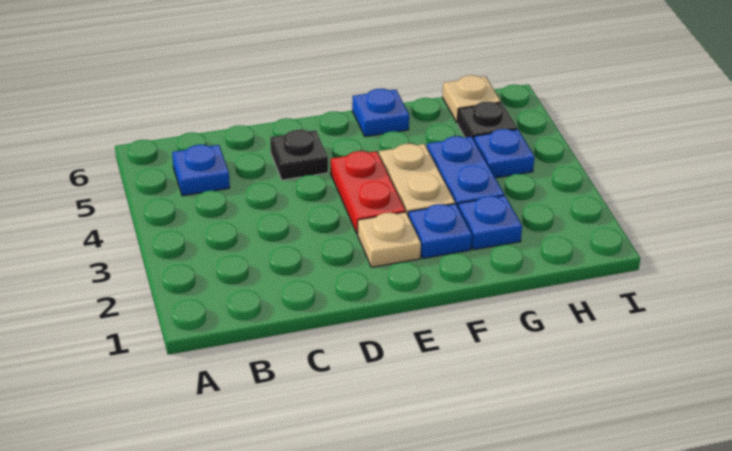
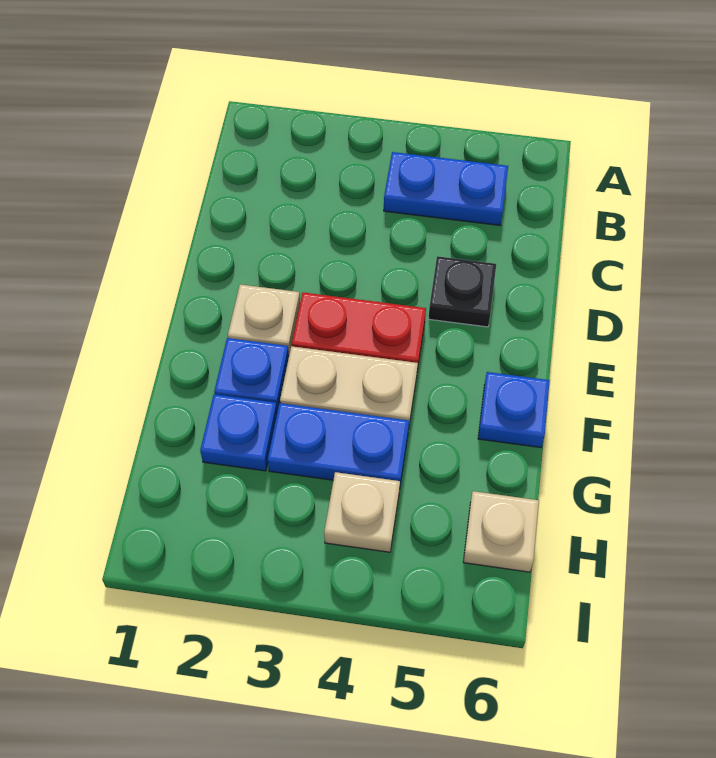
blue 1x1 plate [172,145,230,196] -> blue 1x2 plate [384,152,508,225]
blue 1x1 plate [474,129,535,178] -> tan 1x1 plate [324,472,400,552]
black 1x1 plate [457,102,517,139] -> none

